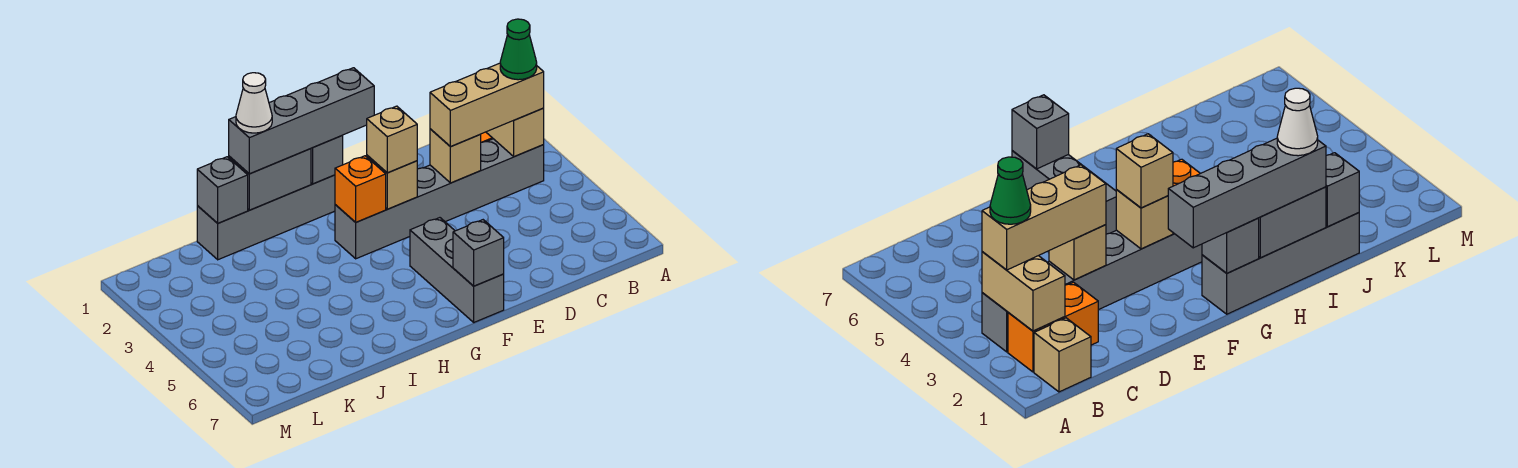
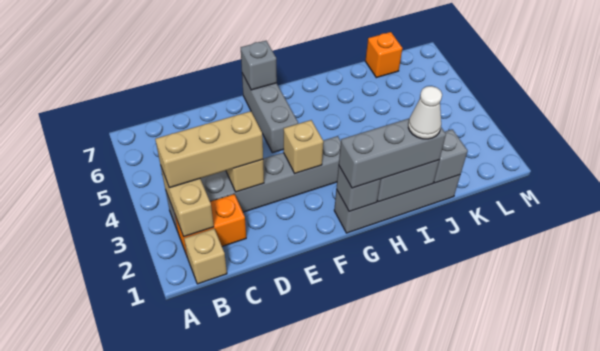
green 1x1 cone [500,19,537,80] -> none
grey 1x4 brick [229,68,374,174] -> grey 1x3 brick [339,119,446,188]
tan 1x1 brick [367,106,417,173] -> none
orange 1x1 brick [335,156,386,222] -> orange 1x1 brick moved to [365,32,402,78]

